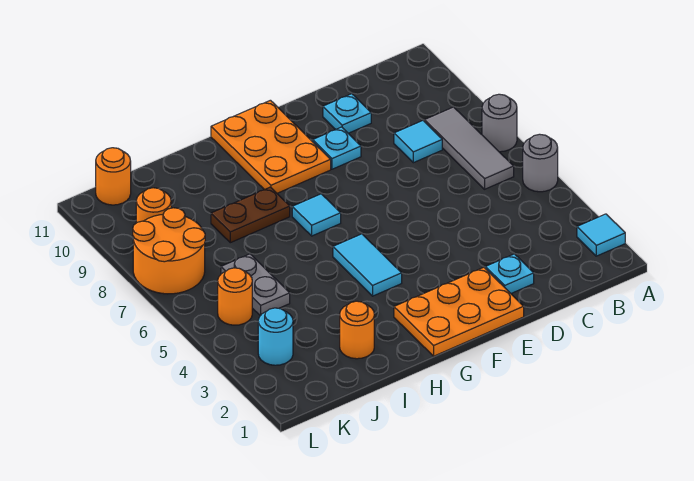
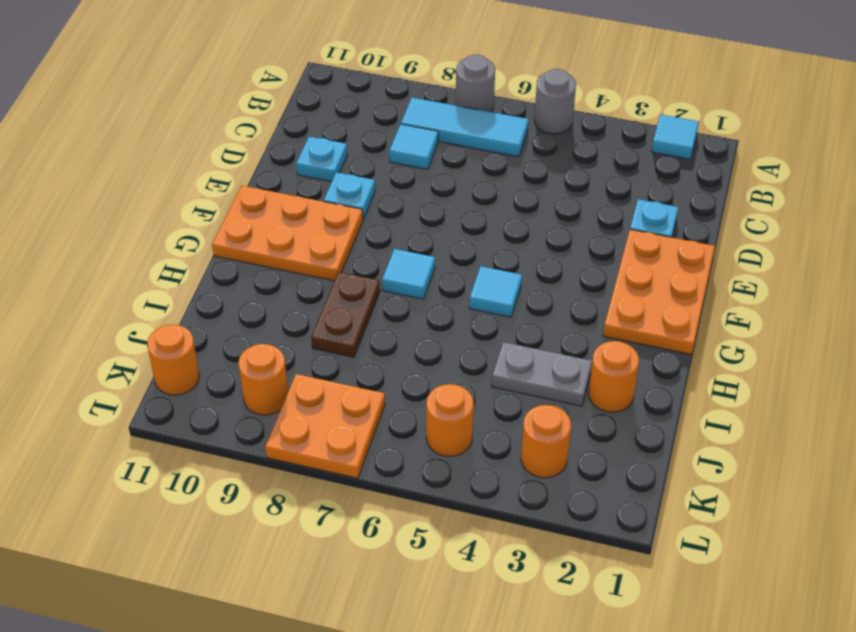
grey 1x3 tile [425,107,514,189] -> cyan 1x3 tile [401,98,529,157]
cyan 1x2 tile [333,234,402,296] -> cyan 1x1 tile [469,266,522,317]
grey 1x2 plate [221,254,290,316] -> grey 1x2 plate moved to [492,342,592,406]
cyan 1x1 round brick [258,308,293,365] -> orange 1x1 round brick [521,405,571,478]
orange 2x2 round brick [133,208,205,294] -> orange 2x2 plate [265,374,385,478]

